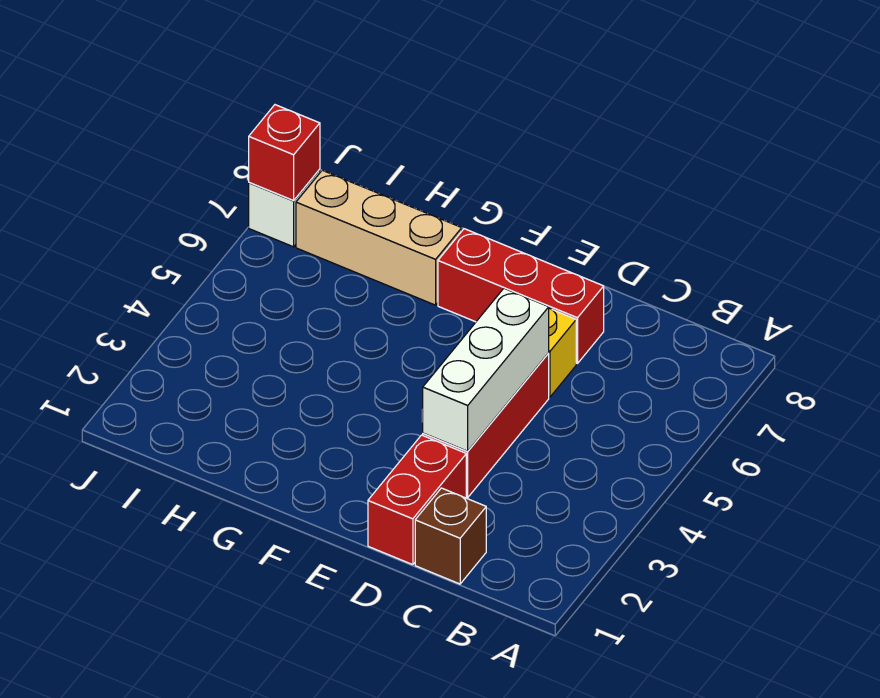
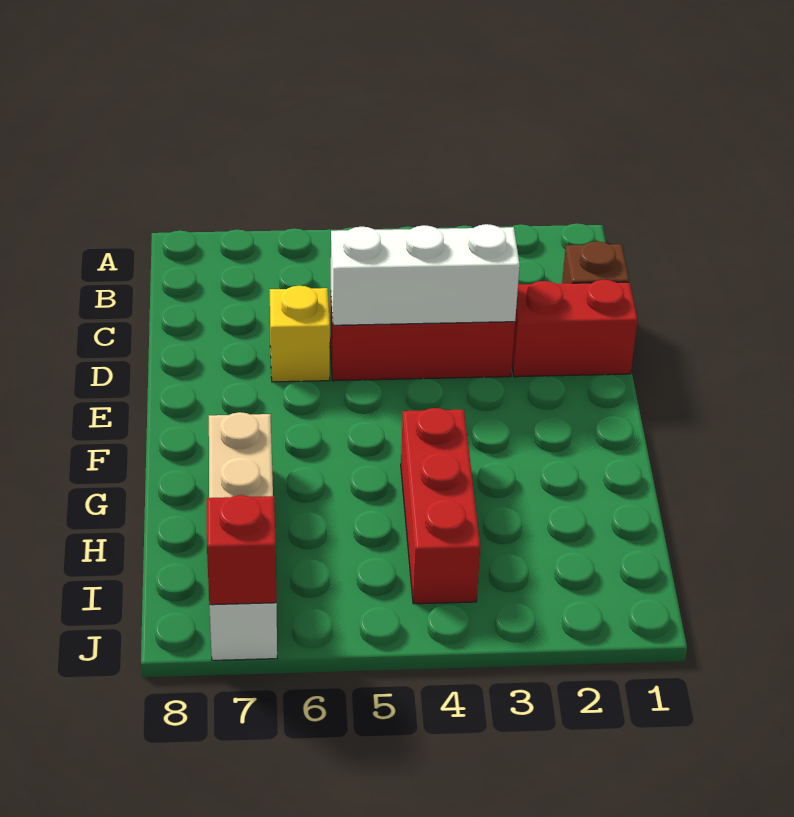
red 1x3 brick [438,229,604,364] -> red 1x3 brick moved to [401,408,480,604]

